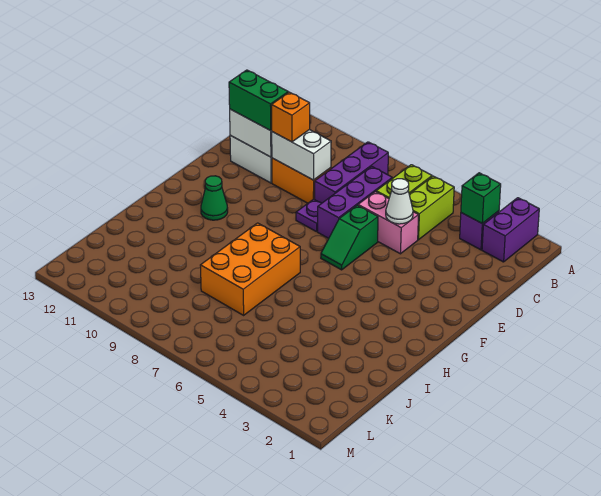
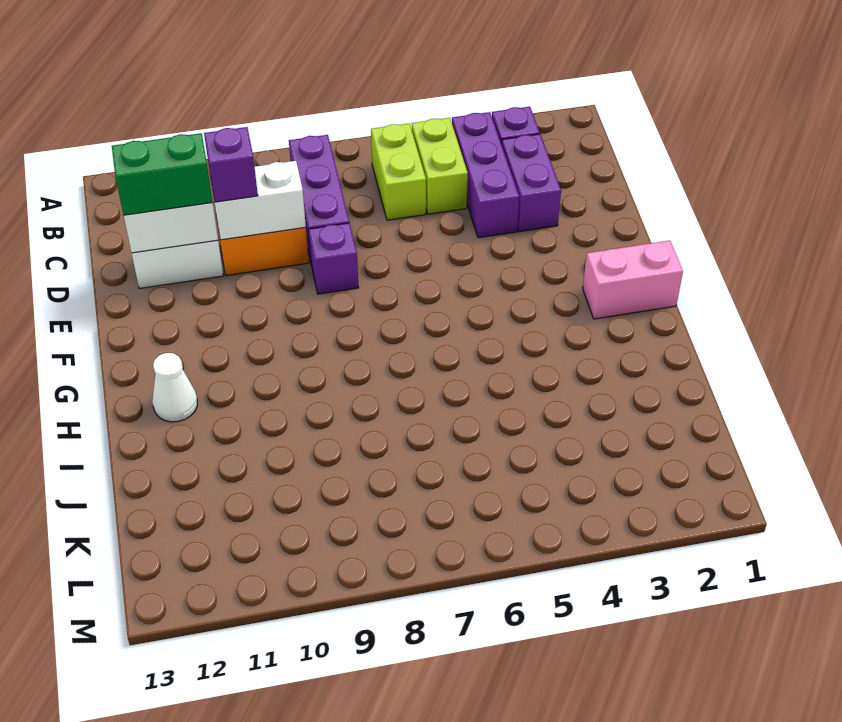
purple 1x2 brick [482,198,539,262] -> purple 1x2 brick moved to [501,134,561,232]
green 1x1 brick [461,173,501,224] -> none
purple 1x3 brick [318,166,392,238] -> purple 1x3 brick moved to [452,112,519,238]
pink 1x2 brick [358,192,419,254] -> pink 1x2 brick moved to [583,240,683,319]
white 1x1 cone [386,179,413,224] -> white 1x1 cone moved to [152,353,197,422]
orange 1x1 brick [272,92,310,142] -> purple 1x1 brick [204,127,258,202]
green 1x2 slope [321,205,378,270] -> none
purple 1x1 plate [296,199,322,232] -> purple 1x1 brick [308,223,359,294]
green 1x1 cone [201,176,228,220] -> none
orange 2x3 brick [200,223,300,315] -> none

